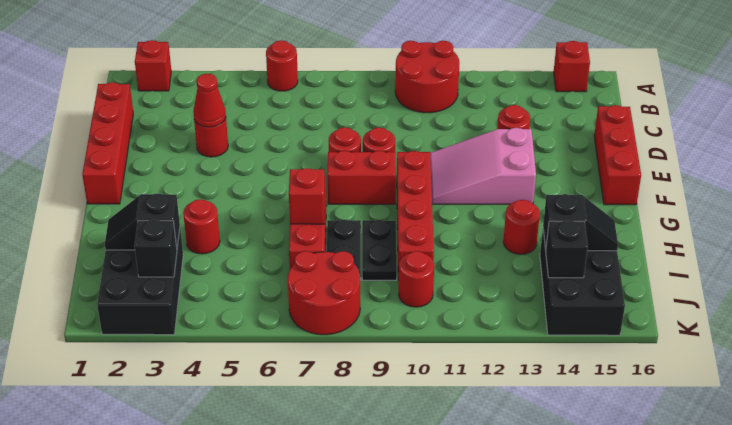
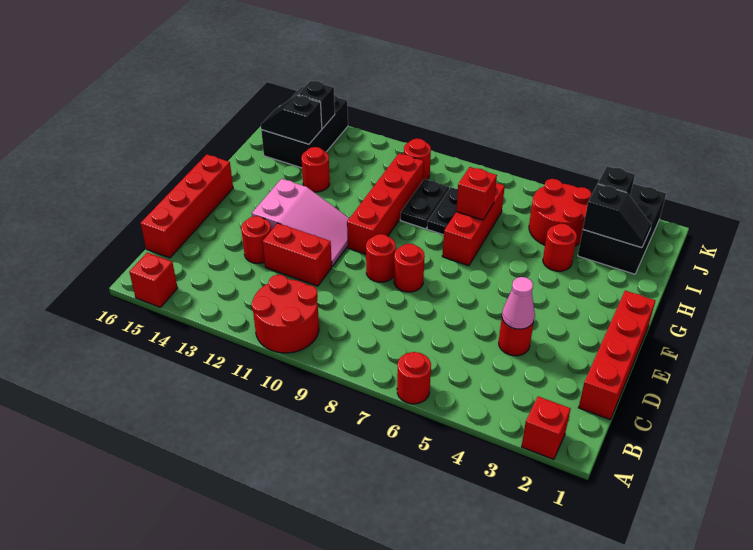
red 1x1 cone [193,74,226,127] -> pink 1x1 cone [502,277,535,329]
red 1x3 brick [594,105,641,205] -> red 1x4 brick [140,154,233,258]
red 1x2 brick [328,151,396,204] -> red 1x2 brick moved to [263,223,332,286]
red 2x2 round brick [288,251,360,335] -> red 2x2 round brick moved to [529,179,591,246]

